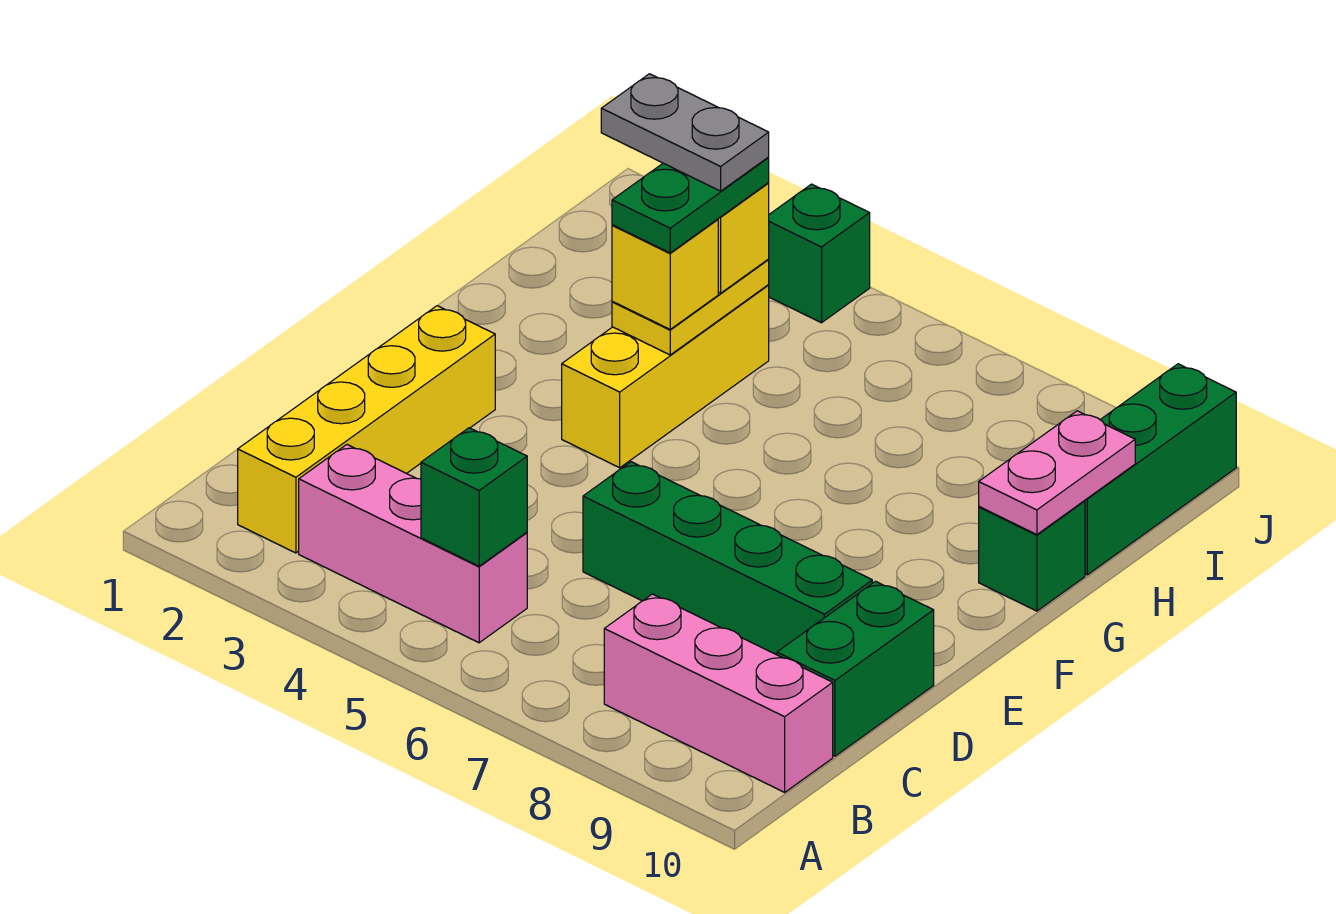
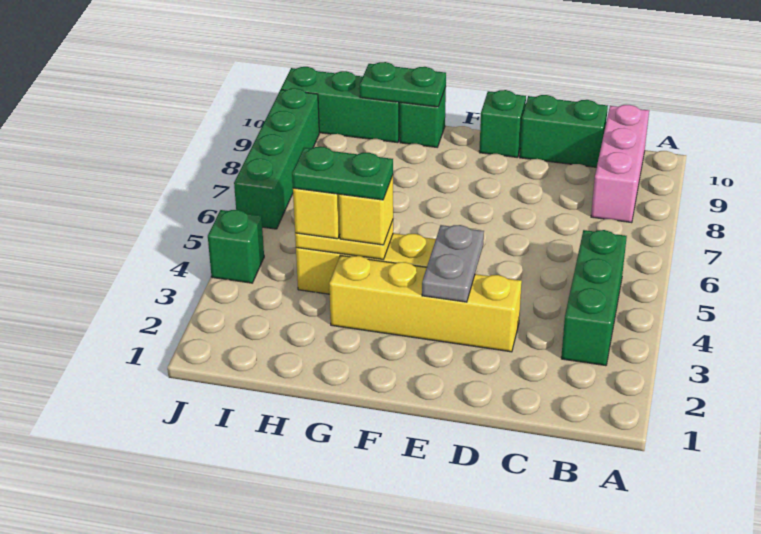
yellow 1x4 brick [238,306,495,553] -> yellow 1x4 brick moved to [329,255,522,352]
pink 1x3 brick [299,445,527,643] -> green 1x3 brick [561,230,627,366]
green 1x1 brick [421,428,527,566] -> green 1x1 brick moved to [479,90,526,158]
green 1x4 brick [583,462,872,655] -> green 1x4 brick moved to [234,88,319,229]
pink 1x2 plate [979,411,1135,535] -> green 1x2 plate [360,62,446,107]
grey 1x2 plate [601,74,769,191] -> grey 1x2 plate moved to [422,225,484,302]

